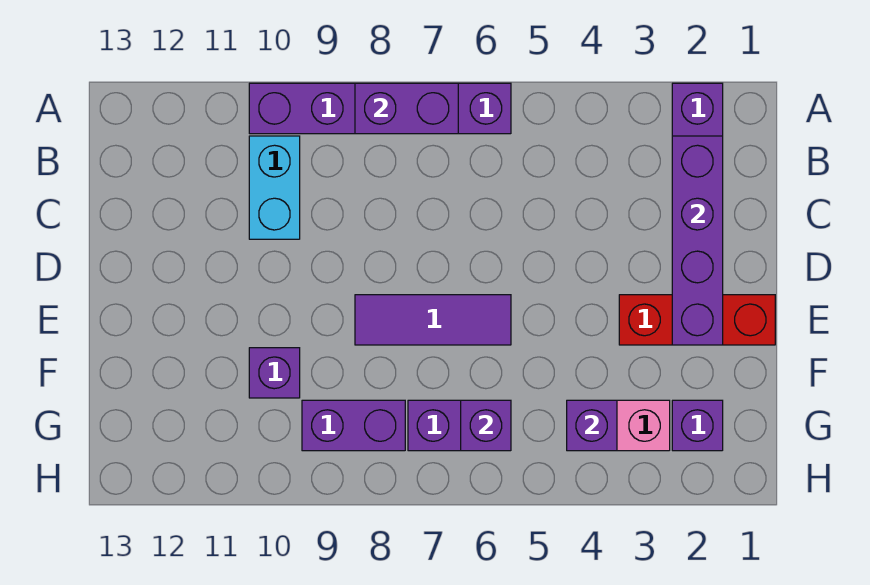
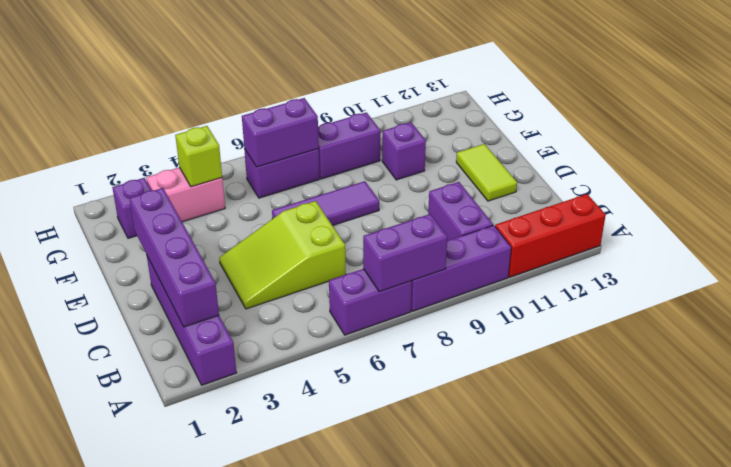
cyan 1x2 brick [249,136,300,239] -> purple 1x2 brick [428,182,493,241]
none -> lime 2x3 slope [219,201,346,309]
none -> lime 1x2 tile [456,144,517,201]
red 1x3 brick [619,295,775,345] -> red 1x3 brick moved to [495,194,606,277]
purple 1x1 brick [567,400,617,451] -> lime 1x1 brick [175,126,222,187]
purple 1x1 brick [461,400,511,451] -> purple 1x2 brick [242,98,319,167]

